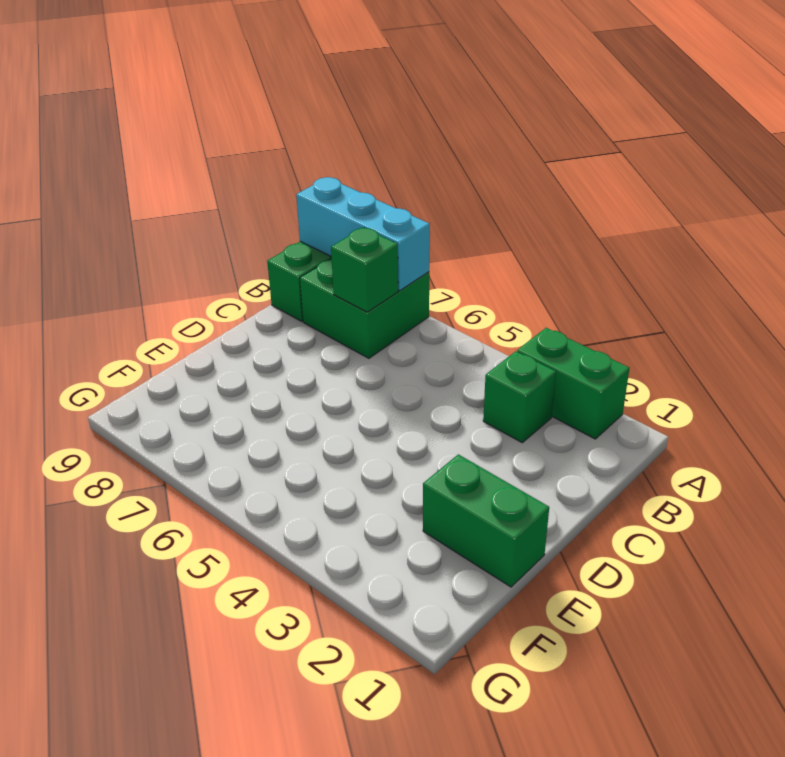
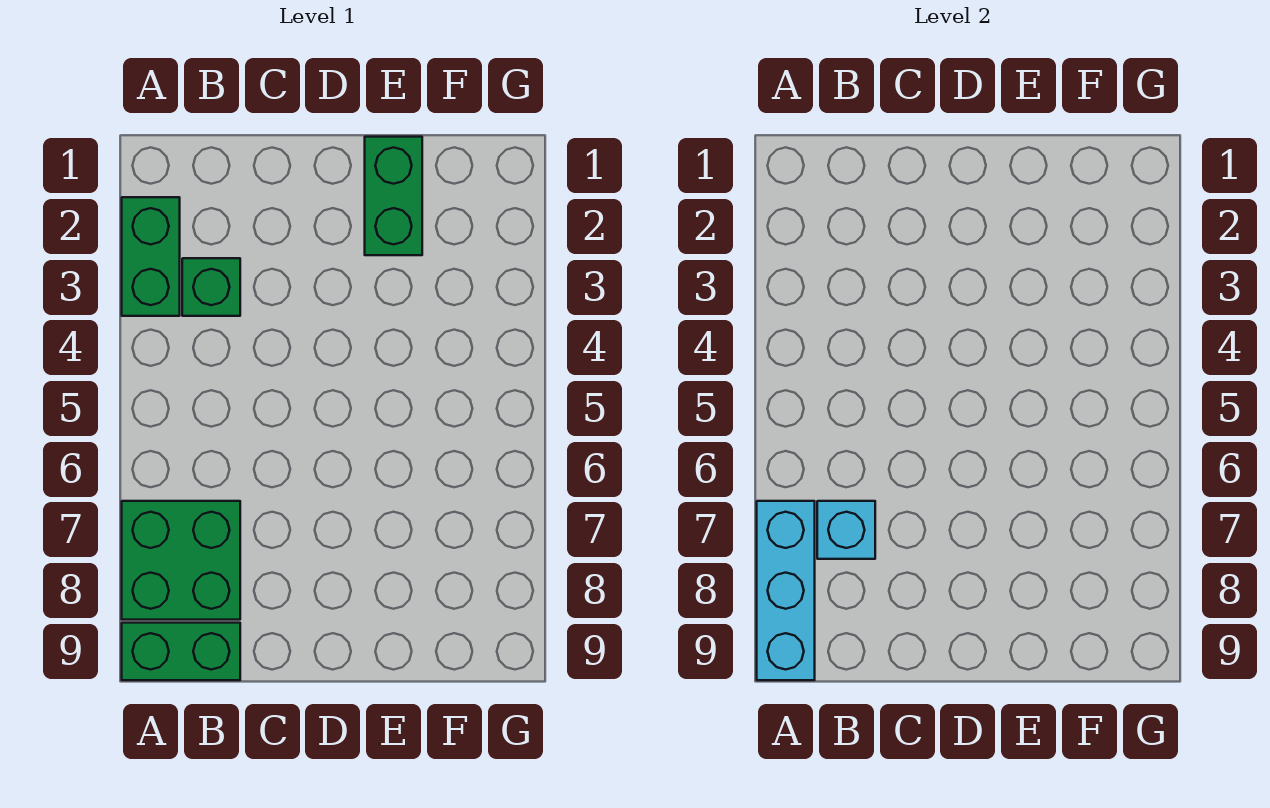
green 1x1 brick [331,228,398,312] -> cyan 1x1 brick [817,501,875,559]

